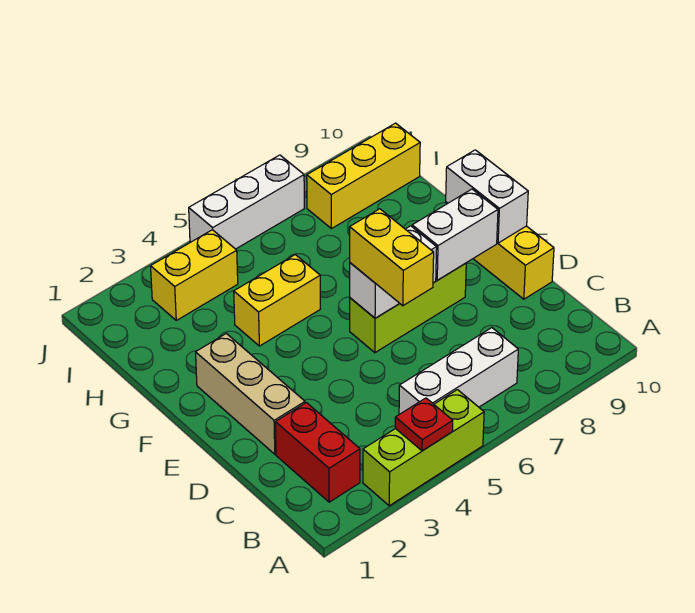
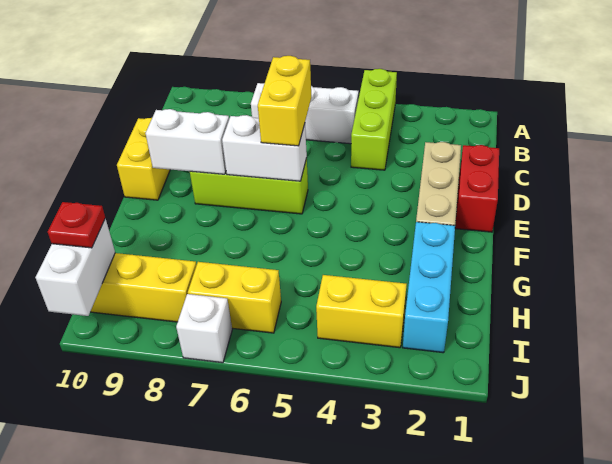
lime 1x3 brick [363,390,484,506] -> lime 1x3 brick turned to [351,69,397,170]
red 1x1 plate [395,398,453,451] -> red 1x1 plate moved to [48,202,105,248]
red 1x2 brick [275,403,360,502] -> red 1x2 brick moved to [455,145,499,232]
white 1x2 brick [446,150,528,243] -> white 1x2 brick moved to [35,219,115,316]
none -> cyan 1x3 brick [403,222,455,353]
yellow 1x2 brick [234,255,320,346] -> yellow 1x2 brick moved to [188,262,281,333]
white 1x3 brick [189,155,304,249] -> white 1x1 brick [176,294,232,363]

